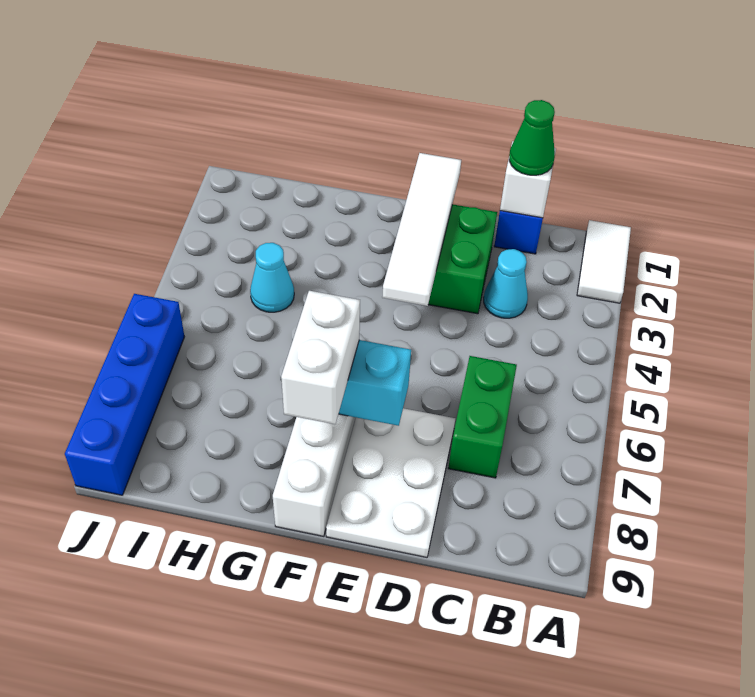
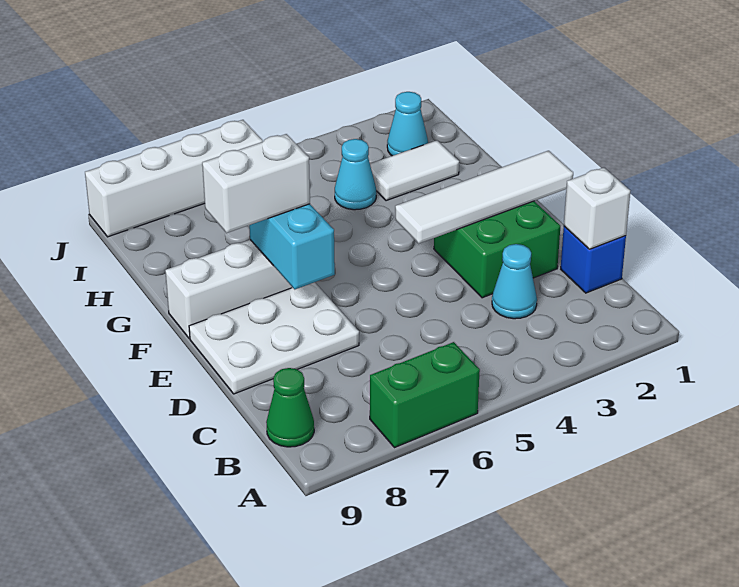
white 1x2 tile [577,220,631,303] -> white 1x2 tile moved to [370,140,459,201]
green 1x1 cone [509,100,555,175] -> green 1x1 cone moved to [266,368,314,447]
green 1x2 brick [448,356,517,478] -> green 1x2 brick moved to [370,342,480,448]
none -> cyan 1x1 cone [387,92,428,156]
blue 1x4 brick [65,294,184,495] -> white 1x4 brick [85,120,263,237]

